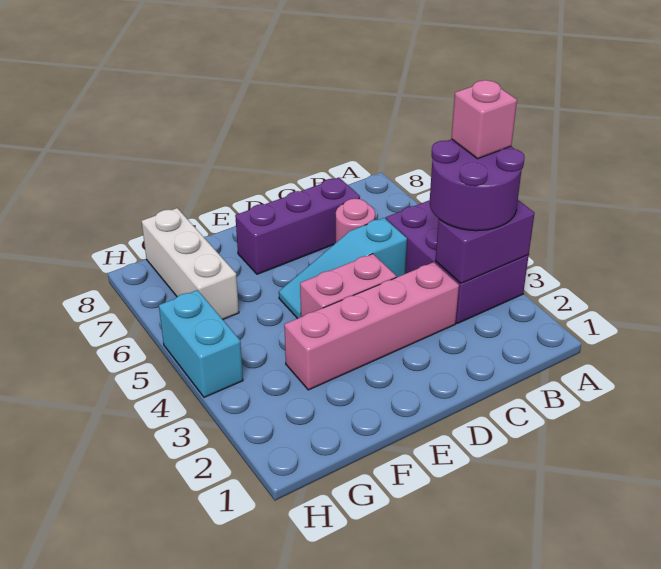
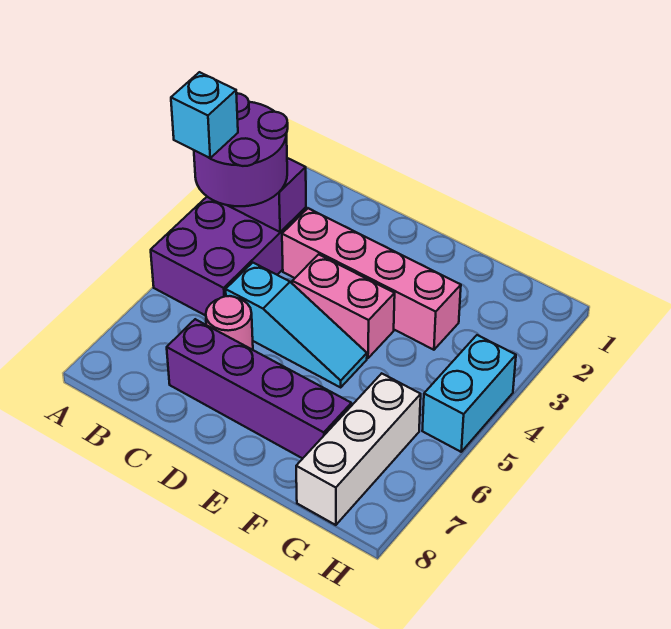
pink 1x1 brick [451,80,517,159] -> cyan 1x1 brick [171,72,238,158]
purple 1x3 brick [235,178,360,274] -> purple 1x4 brick [167,319,351,459]

